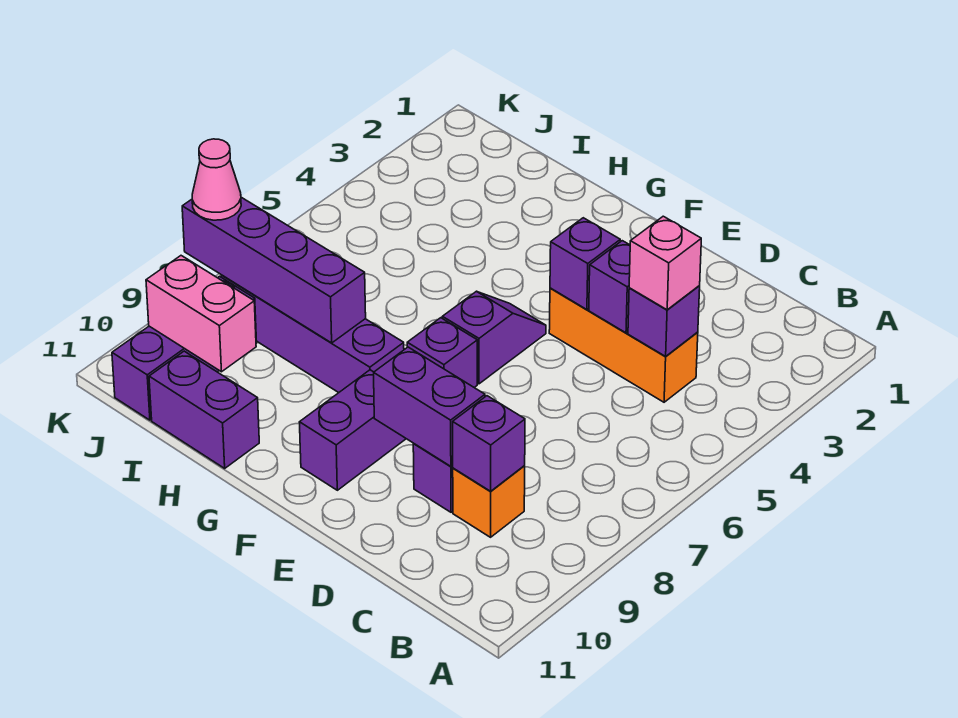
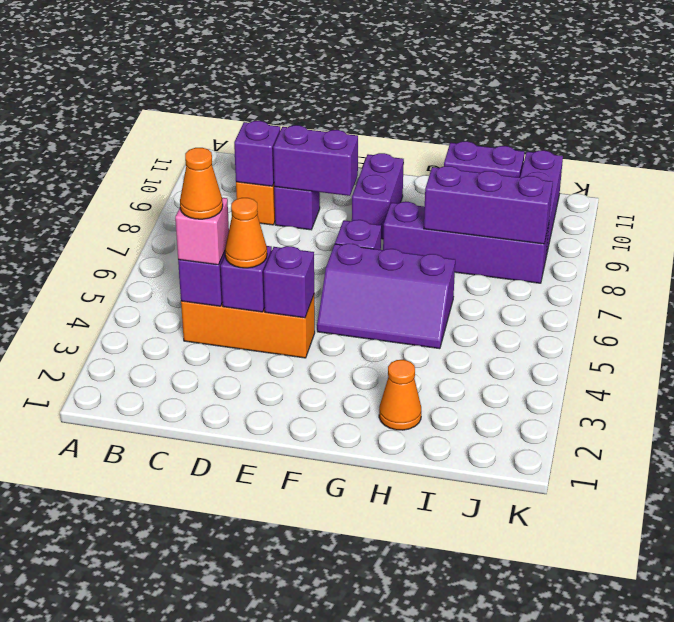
none -> orange 1x1 cone [180,148,223,219]
none -> orange 1x1 cone [225,198,267,268]
purple 1x2 slope [442,291,546,384] -> purple 2x3 slope [317,244,455,349]
none -> orange 1x1 cone [379,360,421,430]
purple 1x4 brick [182,197,366,343] -> purple 1x3 brick [424,166,553,244]
pink 1x2 brick [146,256,256,372] -> none
pink 1x1 cone [192,139,241,220] -> none

